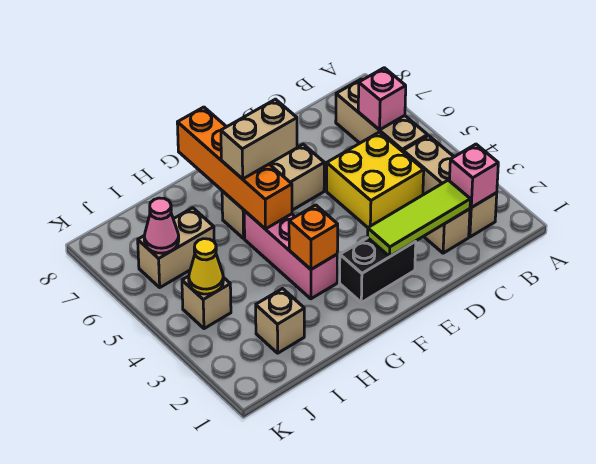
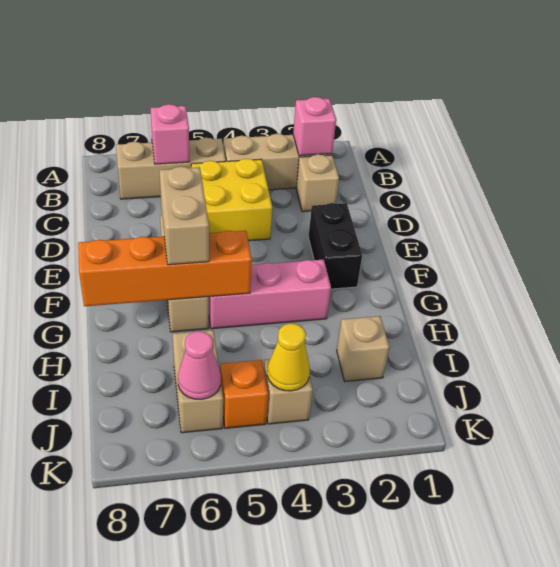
lime 1x3 tile [368,180,470,256] -> none
orange 1x1 brick [289,205,338,269] -> orange 1x1 brick moved to [220,360,268,428]

